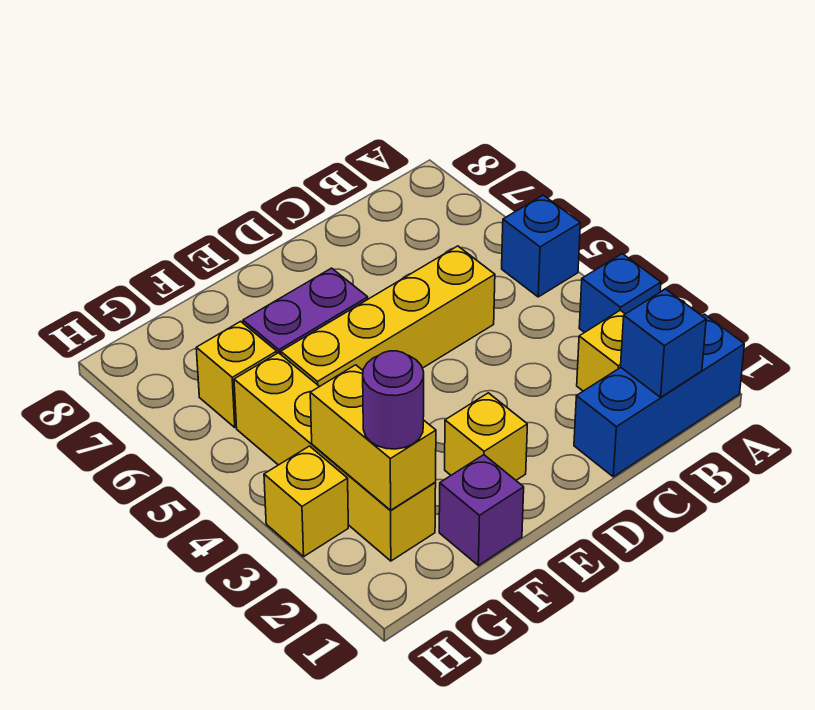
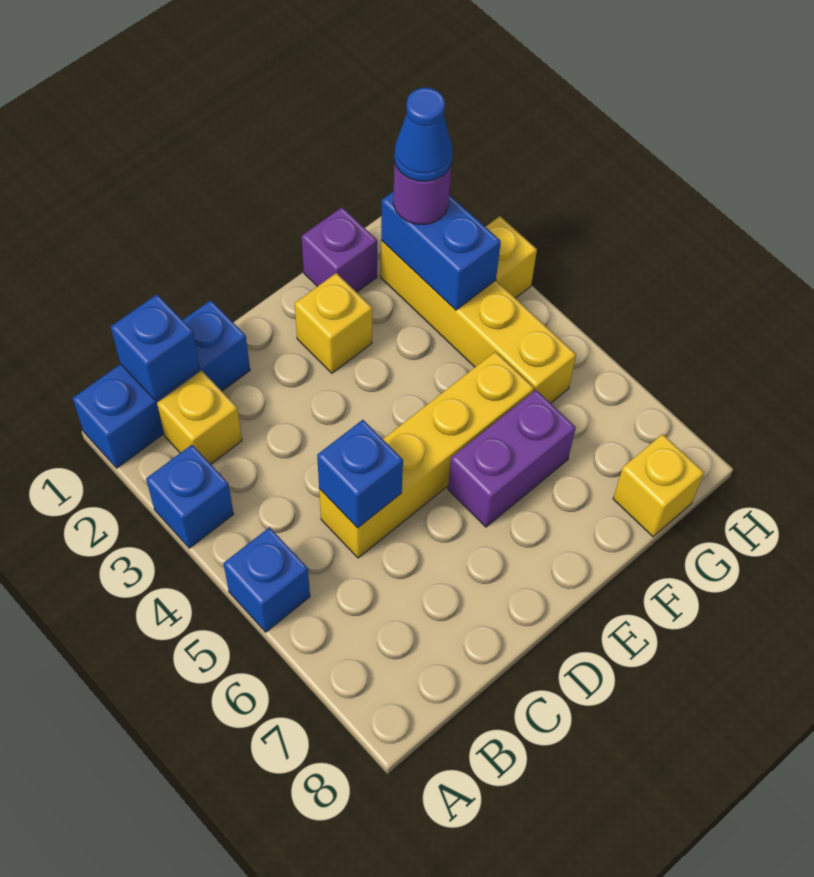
none -> blue 1x1 brick [317,420,403,528]
yellow 1x2 brick [310,365,436,510] -> blue 1x2 brick [381,191,501,310]
none -> blue 1x1 cone [394,88,453,181]
yellow 1x1 brick [196,321,277,427] -> yellow 1x1 brick moved to [613,434,704,537]

